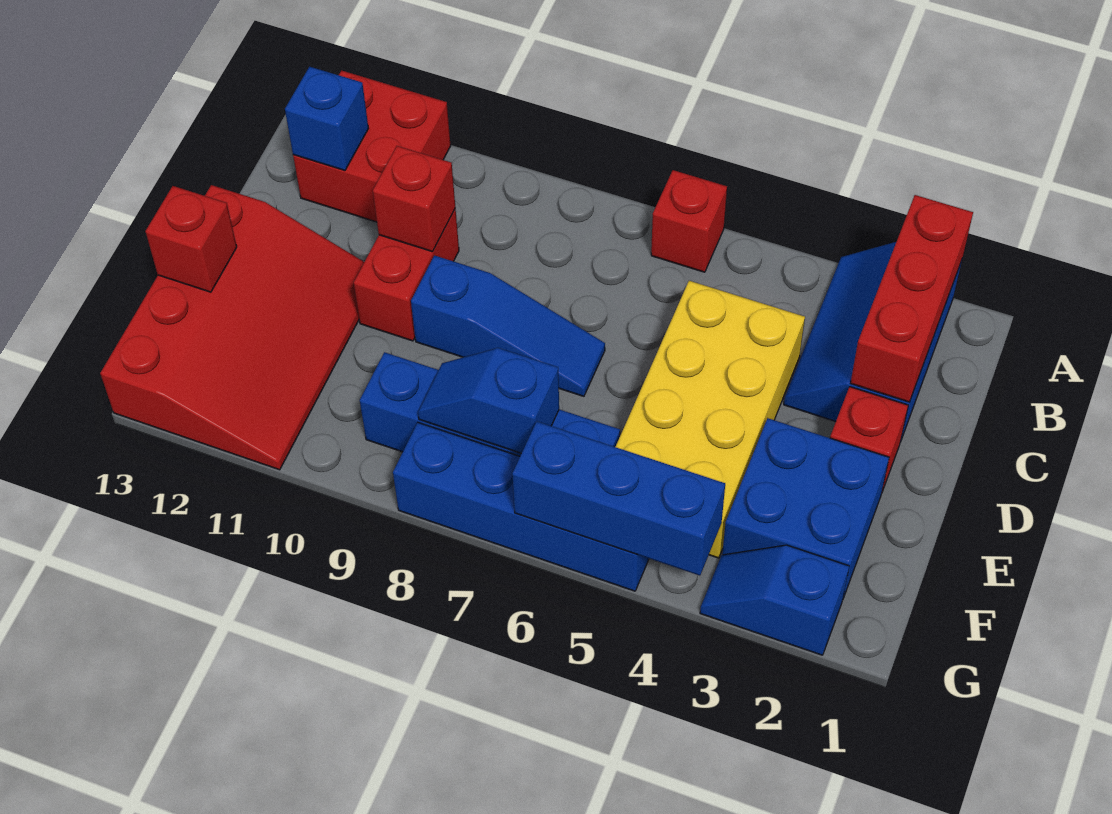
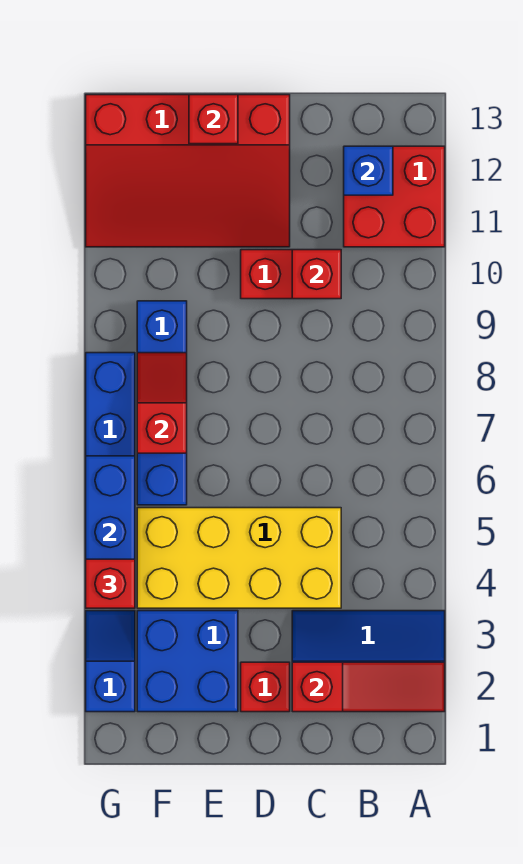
red 1x3 brick [851,195,973,402] -> red 1x3 slope [292,662,445,712]
red 1x1 brick [651,170,727,272] -> red 1x1 brick moved to [86,559,135,608]
blue 1x3 slope [411,255,605,396] -> none
blue 1x2 slope [418,348,559,453] -> red 1x2 slope [137,353,187,453]

